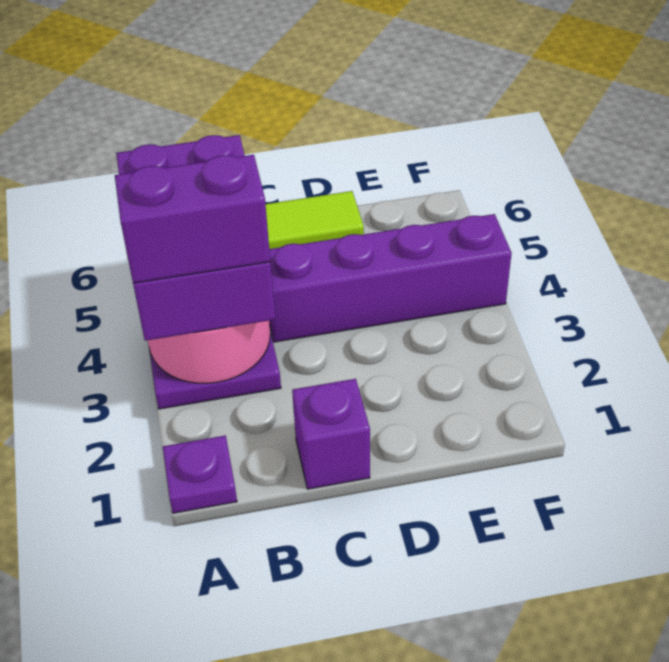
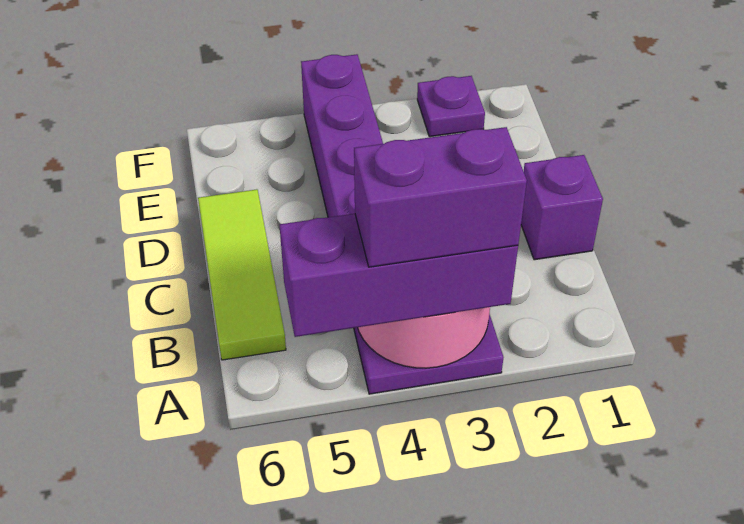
purple 1x1 plate [163,435,237,513] -> purple 1x1 plate moved to [417,76,485,137]
purple 2x3 brick [116,135,275,341] -> purple 1x3 brick [280,214,518,337]
purple 1x2 brick [115,155,270,283] -> purple 1x2 brick turned to [354,127,527,267]

